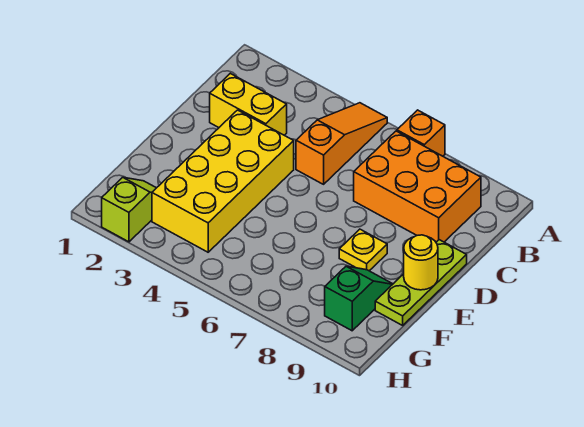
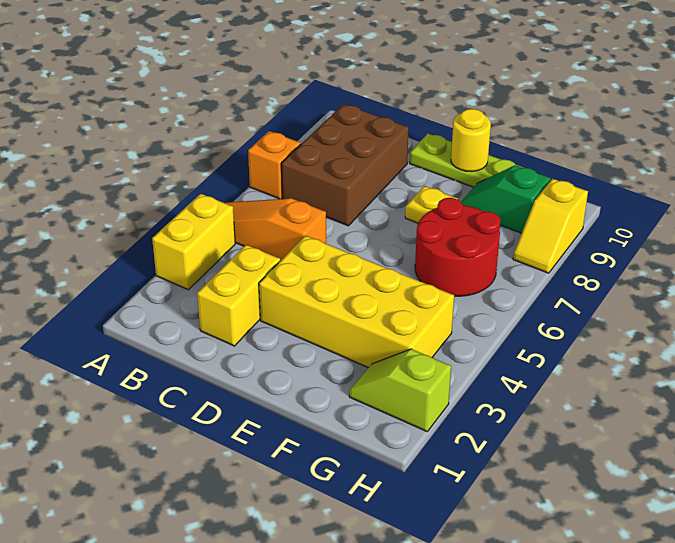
none -> yellow 1x2 brick [152,194,235,290]
orange 2x3 brick [354,131,481,242] -> brown 2x3 brick [282,104,409,226]
none -> red 2x2 round brick [415,198,500,296]
none -> yellow 1x2 slope [513,179,588,273]

